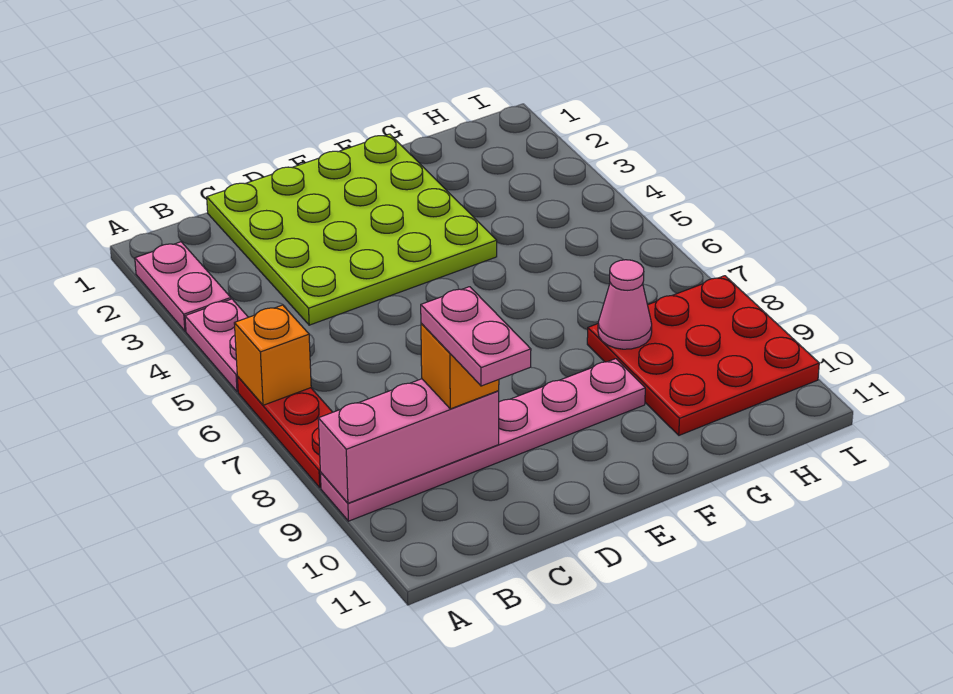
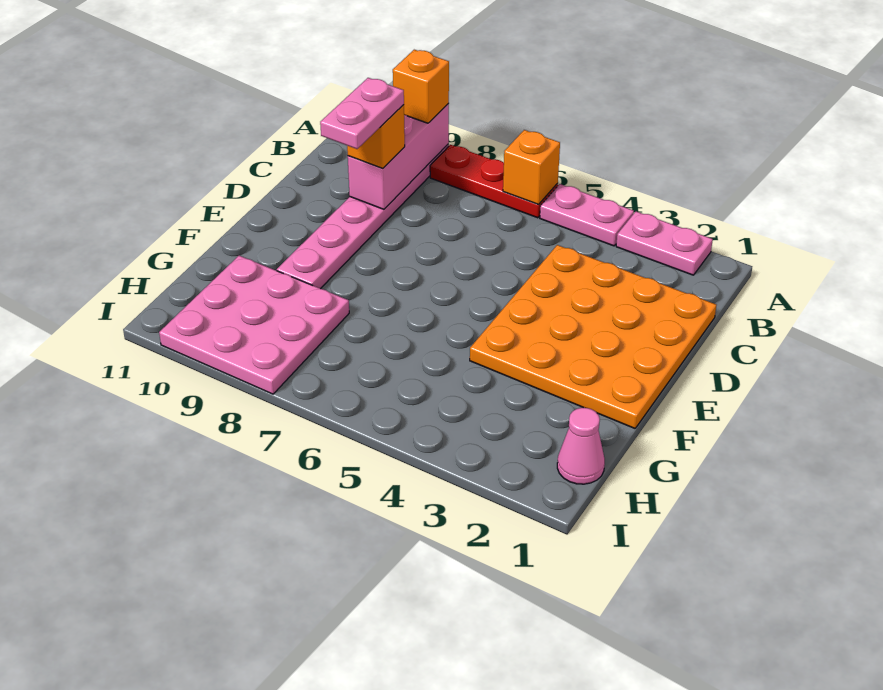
none -> orange 1x1 brick [393,50,449,123]
lime 4x4 plate [207,134,497,325] -> orange 4x4 plate [470,245,716,428]
pink 1x2 plate [421,287,531,386] -> pink 1x2 plate turned to [320,78,404,149]
red 3x3 plate [587,276,819,435] -> pink 3x3 plate [159,255,349,394]
pink 1x1 cone [598,260,652,349] -> pink 1x1 cone moved to [557,408,605,484]

